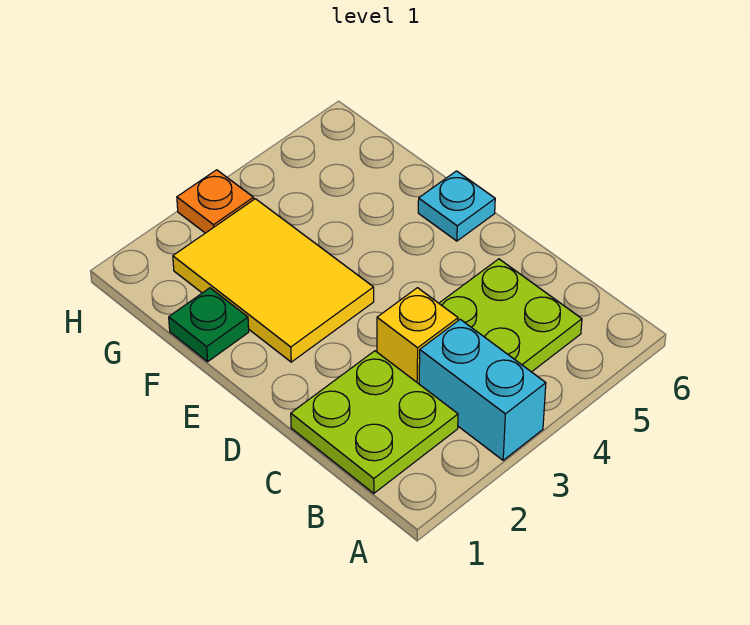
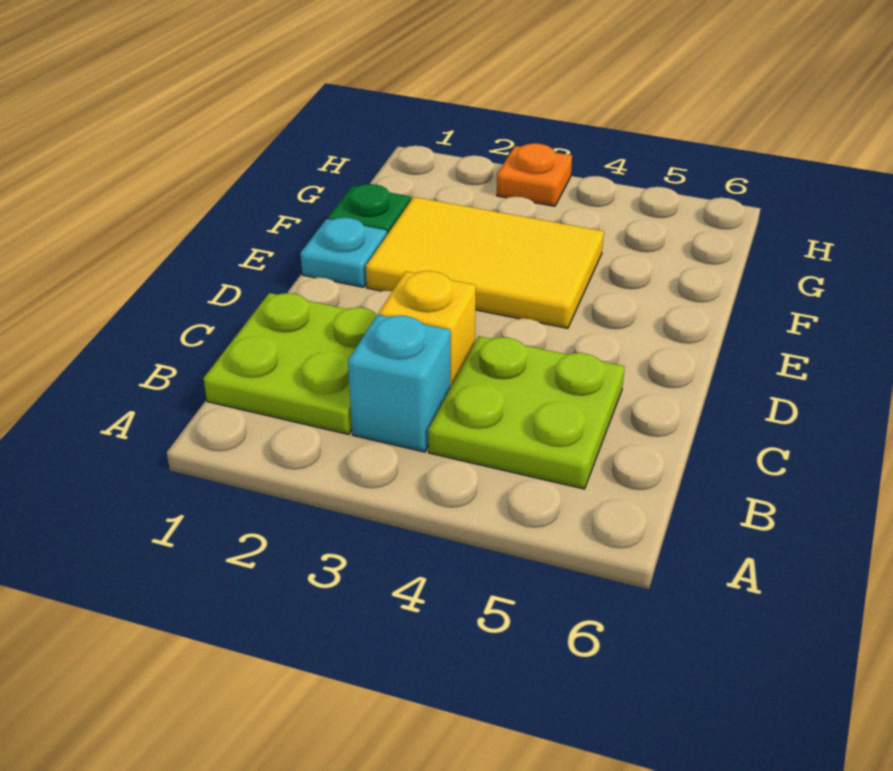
cyan 1x2 brick [419,319,546,460] -> cyan 1x1 brick [348,315,450,452]
yellow 2x3 tile [173,199,374,362] -> yellow 2x3 tile turned to [366,197,604,328]
cyan 1x1 plate [418,171,495,241] -> cyan 1x1 plate moved to [300,218,387,287]

